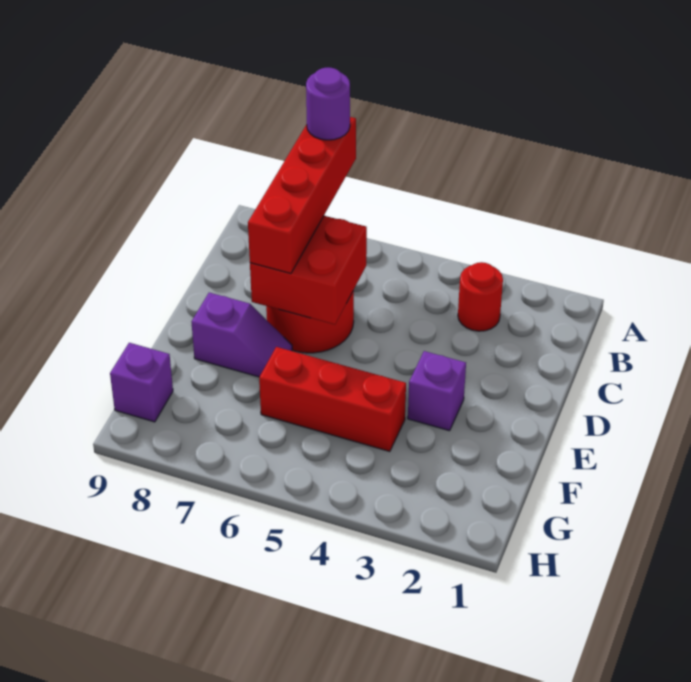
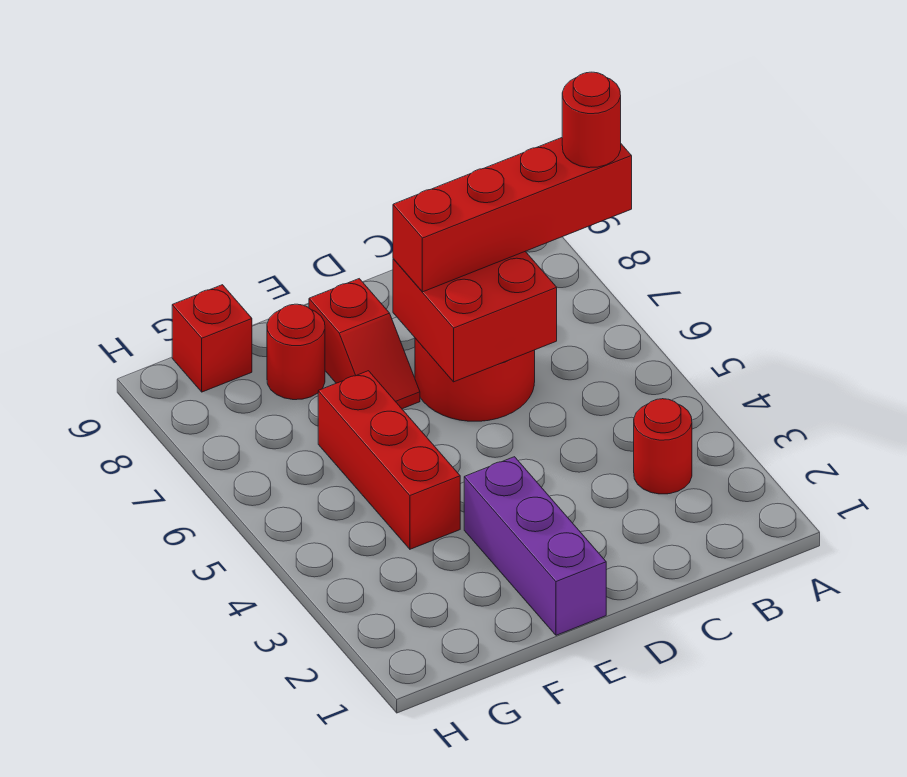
purple 1x1 round brick [306,67,350,140] -> red 1x1 round brick [562,72,621,168]
purple 1x1 brick [408,351,466,431] -> purple 1x3 brick [464,457,606,635]
purple 1x2 slope [192,293,292,377] -> red 1x2 slope [309,279,420,409]
none -> red 1x1 round brick [267,304,325,400]
purple 1x1 brick [110,343,173,422] -> red 1x1 brick [172,285,252,392]

